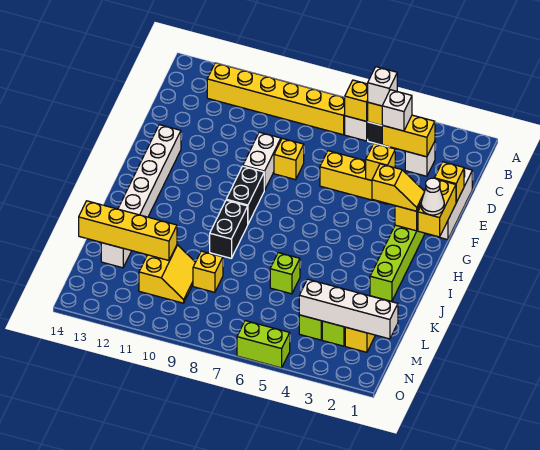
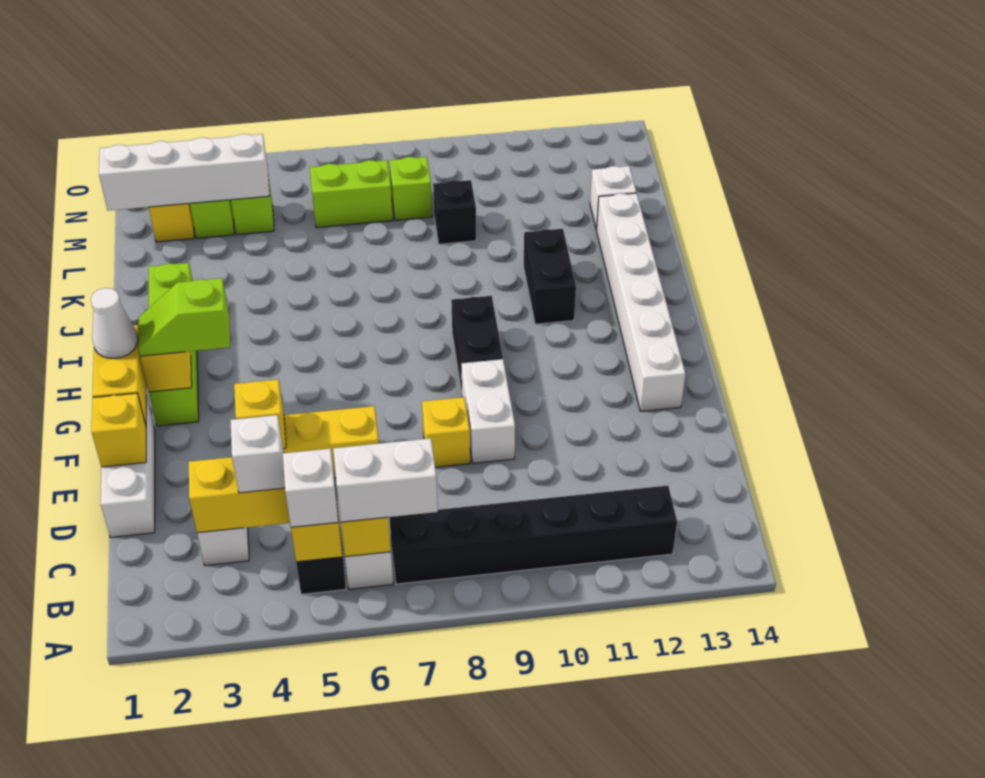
none -> white 1x2 brick [333,438,438,522]
yellow 1x6 brick [207,63,345,135] -> black 1x6 brick [389,486,677,584]
yellow 1x2 slope [372,164,425,211] -> lime 1x2 slope [138,278,230,356]
black 1x2 brick [210,200,248,258] -> black 1x2 brick moved to [524,229,576,324]
lime 1x1 brick [270,253,300,294] -> lime 1x1 brick moved to [389,157,432,220]
yellow 1x1 brick [193,251,223,292] -> black 1x1 brick [433,180,476,244]
yellow 2x2 slope [139,245,195,303] -> none
yellow 1x4 brick [79,201,177,260] -> none
lime 1x2 brick [237,321,290,368] -> lime 1x2 brick moved to [310,160,393,228]

